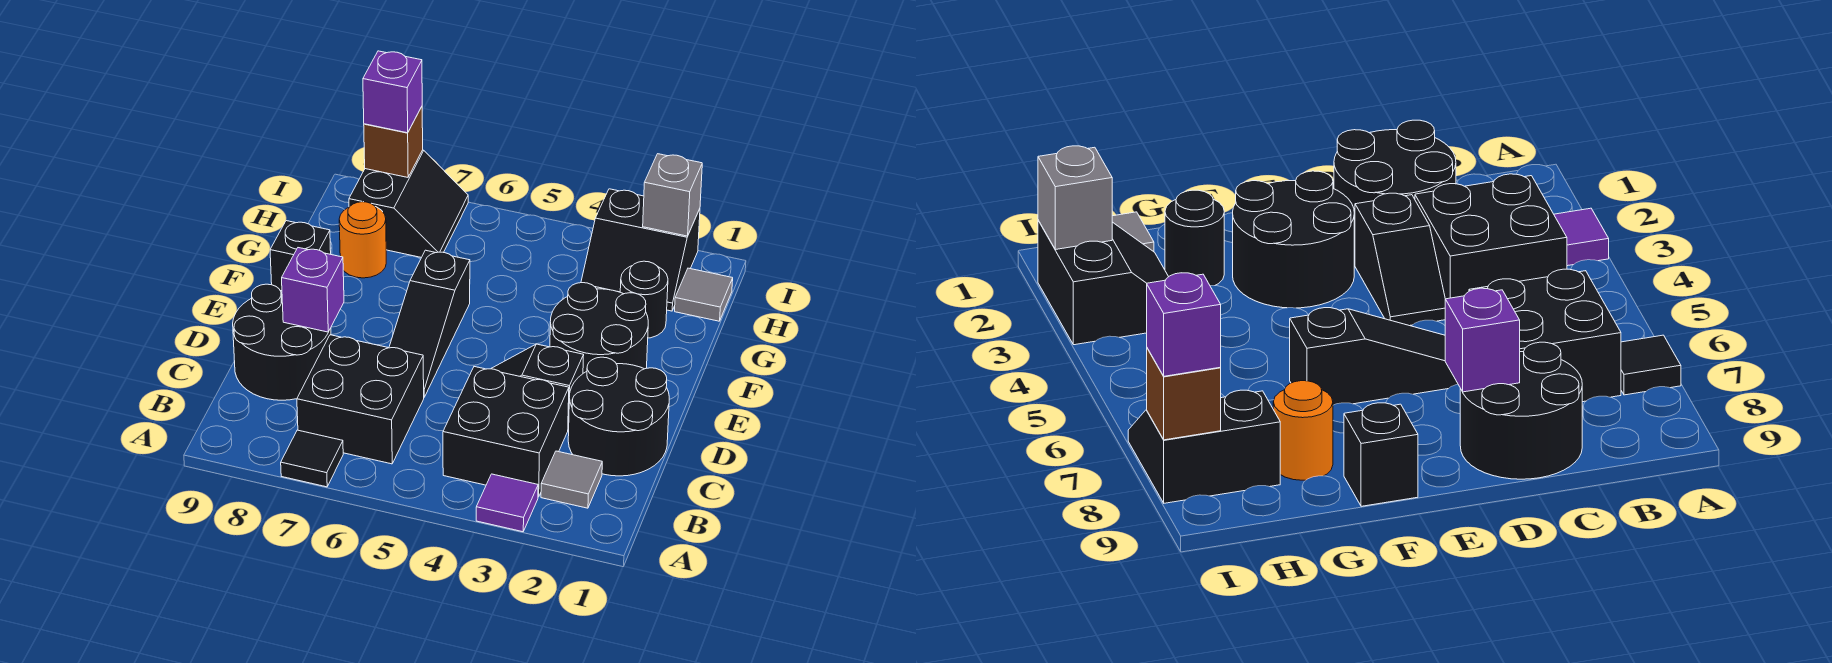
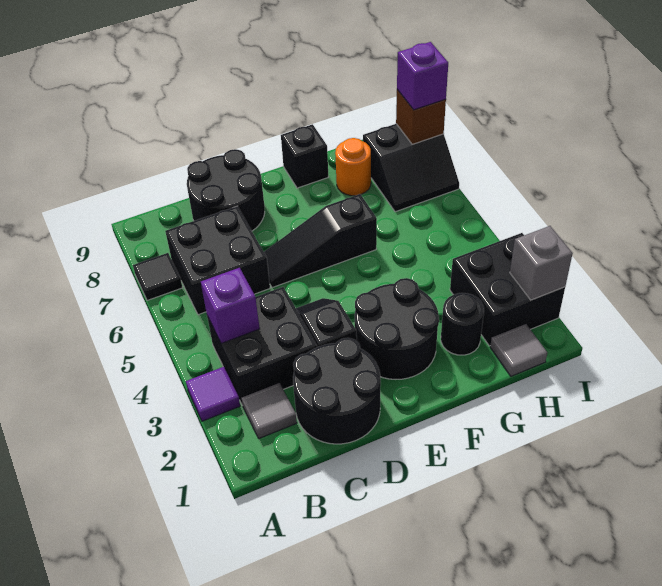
purple 1x1 brick [282,248,344,332] -> purple 1x1 brick moved to [201,268,260,343]
black 2x2 slope [581,189,700,311] -> black 2x2 brick [450,233,565,346]

